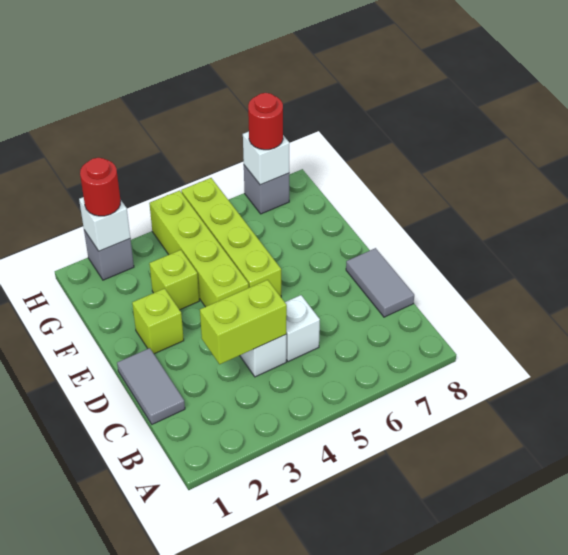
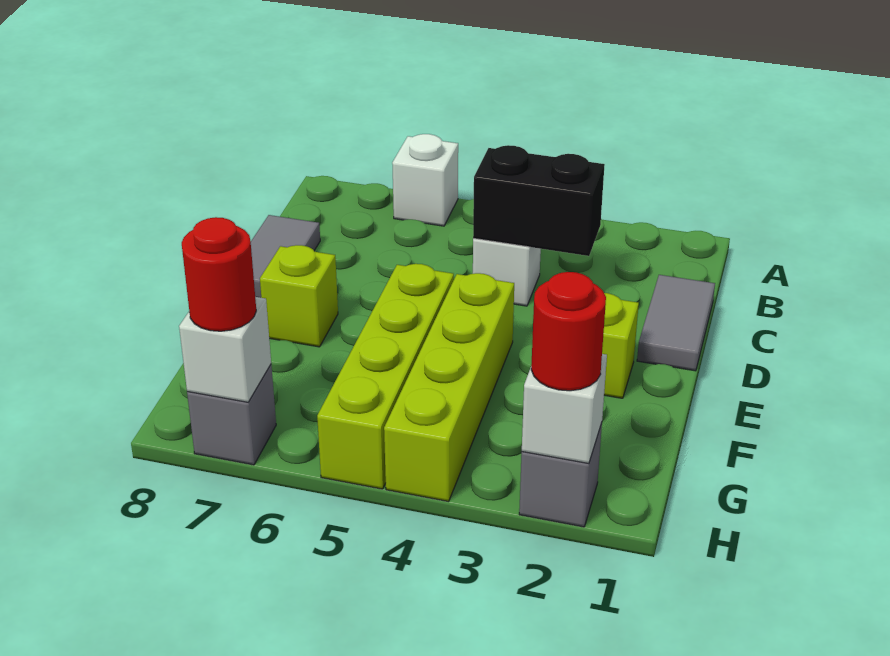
lime 1x2 brick [200,280,287,364] -> black 1x2 brick [473,145,605,256]
white 1x1 brick [285,295,320,362] -> white 1x1 brick moved to [392,134,458,226]
lime 1x1 brick [149,250,199,310] -> lime 1x1 brick moved to [260,245,338,347]

